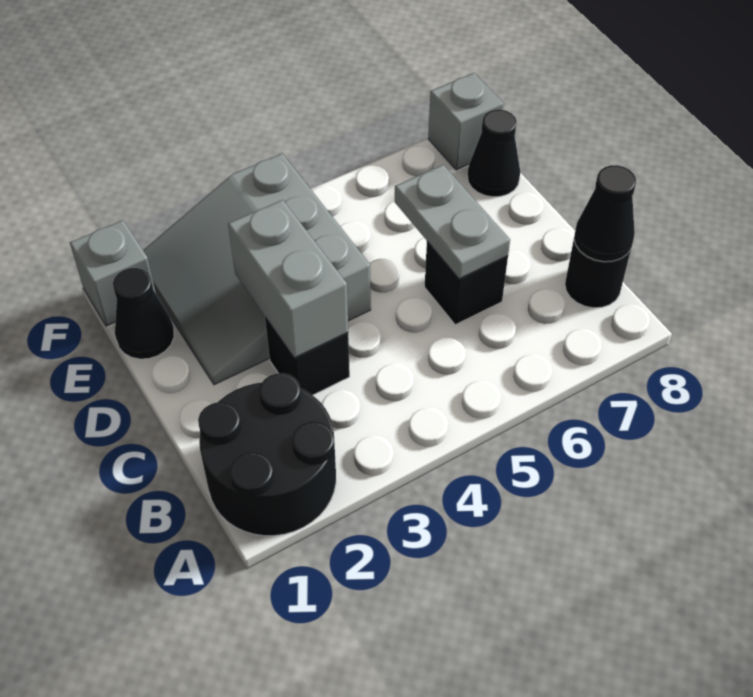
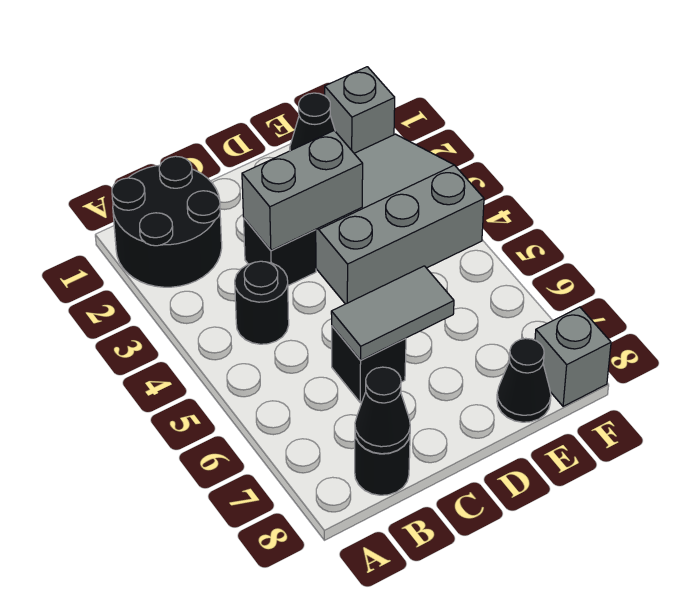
none -> black 1x1 round brick [235,261,289,344]
grey 1x2 plate [395,165,510,279] -> grey 1x2 tile [331,266,454,360]

